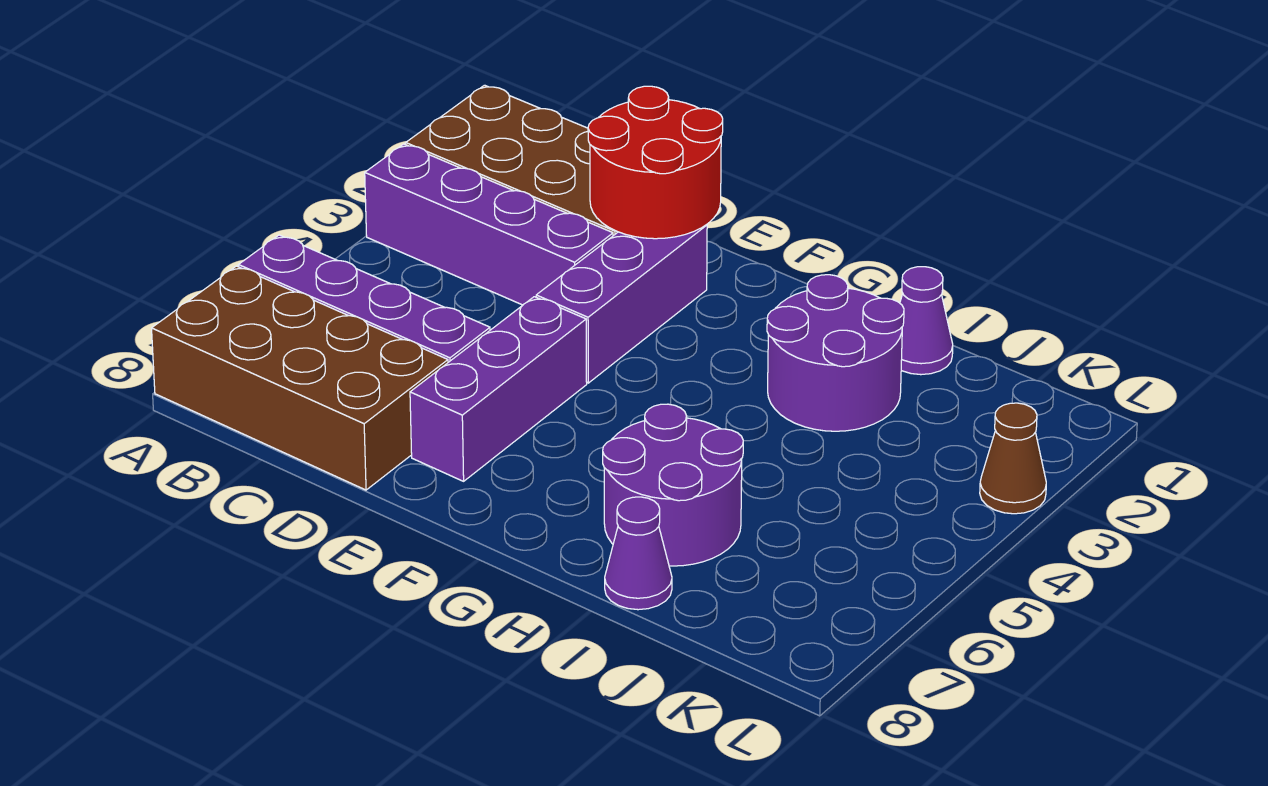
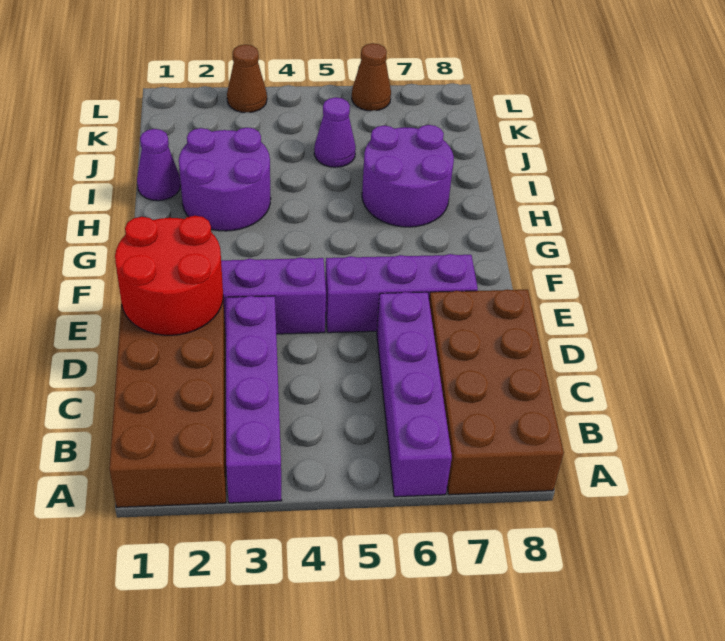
purple 1x1 cone [605,497,672,610] -> purple 1x1 cone moved to [314,97,356,167]
none -> brown 1x1 cone [352,43,391,111]

